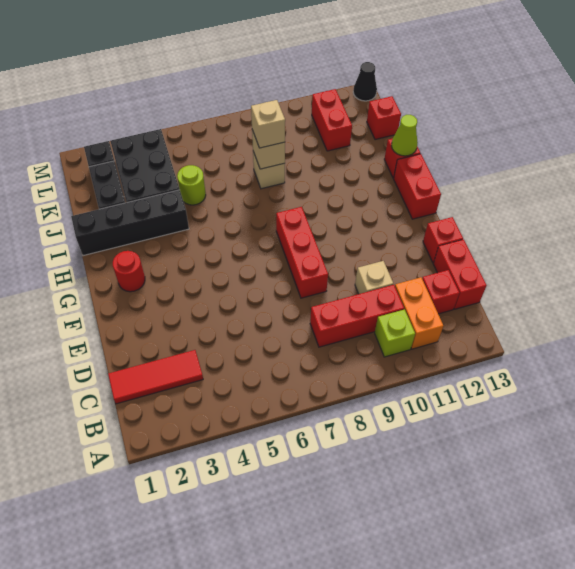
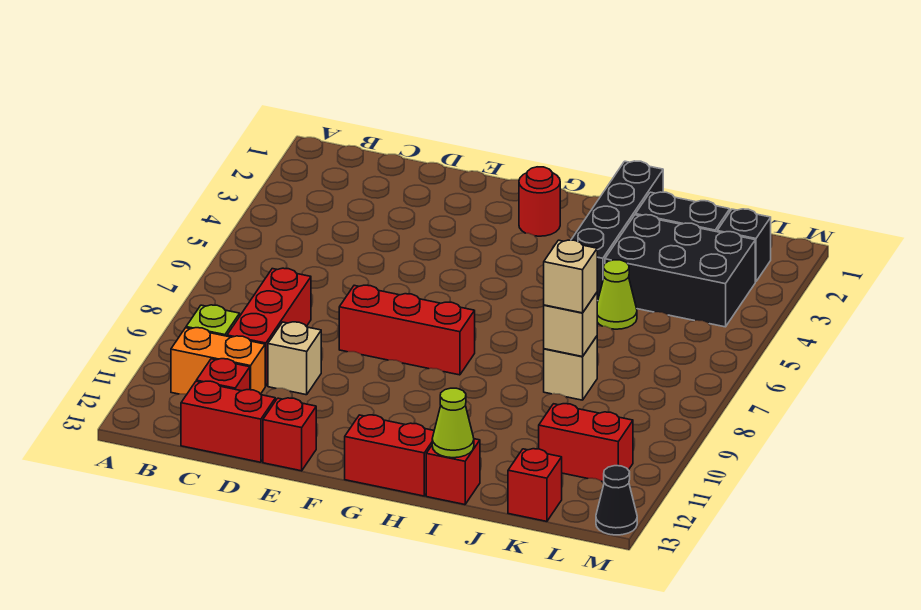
red 1x3 tile [108,350,203,404] -> none
lime 1x1 round brick [177,165,206,205] -> lime 1x1 cone [597,260,637,329]

